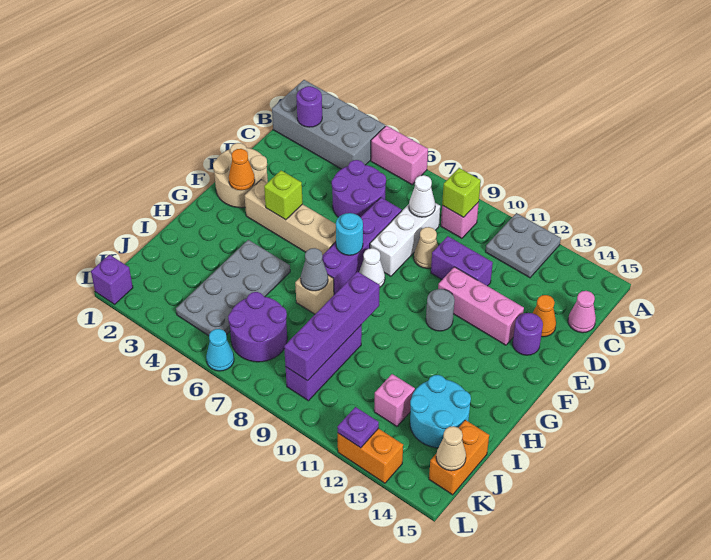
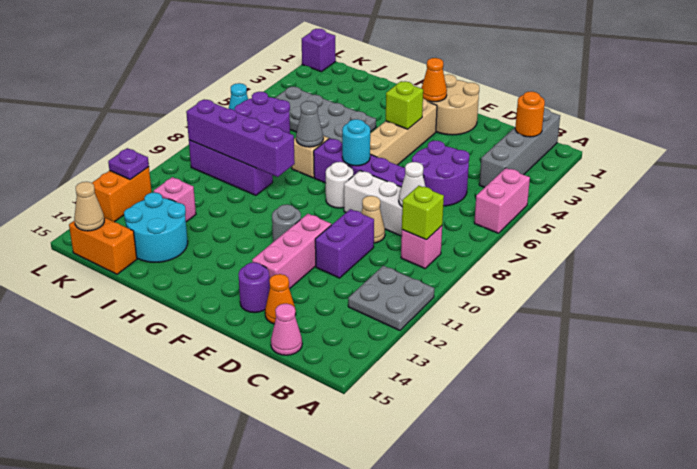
grey 2x4 brick [272,80,385,169] -> grey 1x4 brick [479,108,560,188]
purple 1x1 round brick [296,86,322,127] -> orange 1x1 round brick [515,91,545,137]
white 1x1 cone [359,248,385,287] -> white 1x1 round brick [326,162,353,208]

